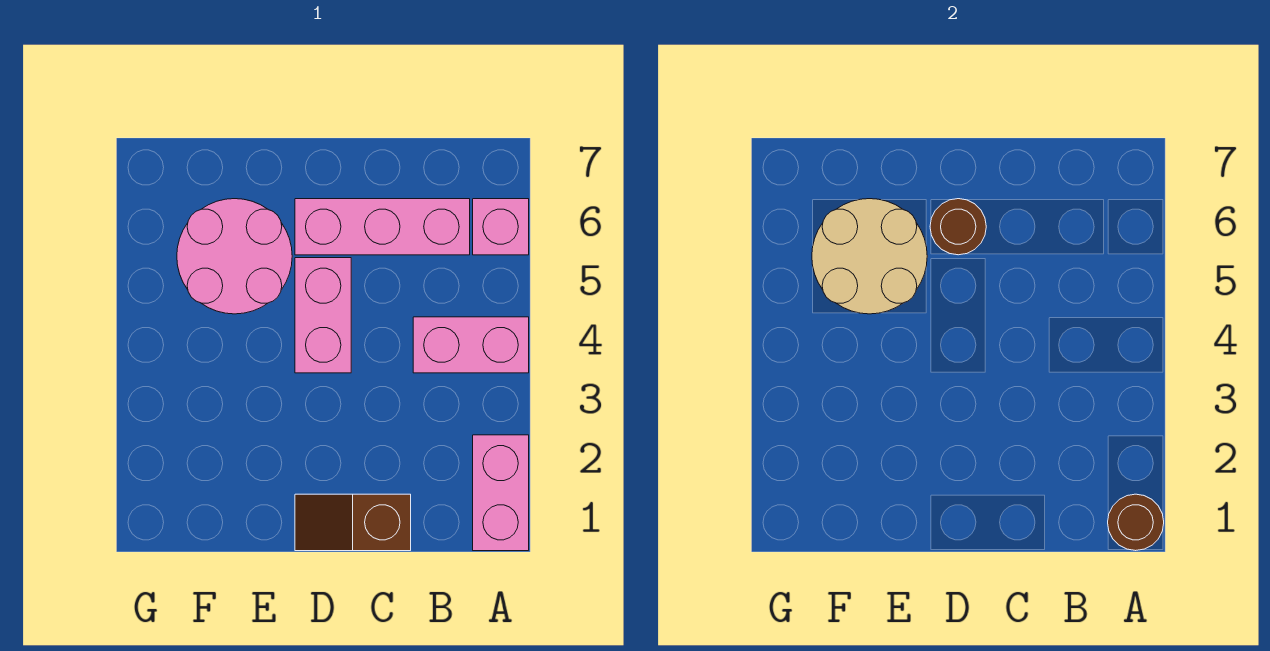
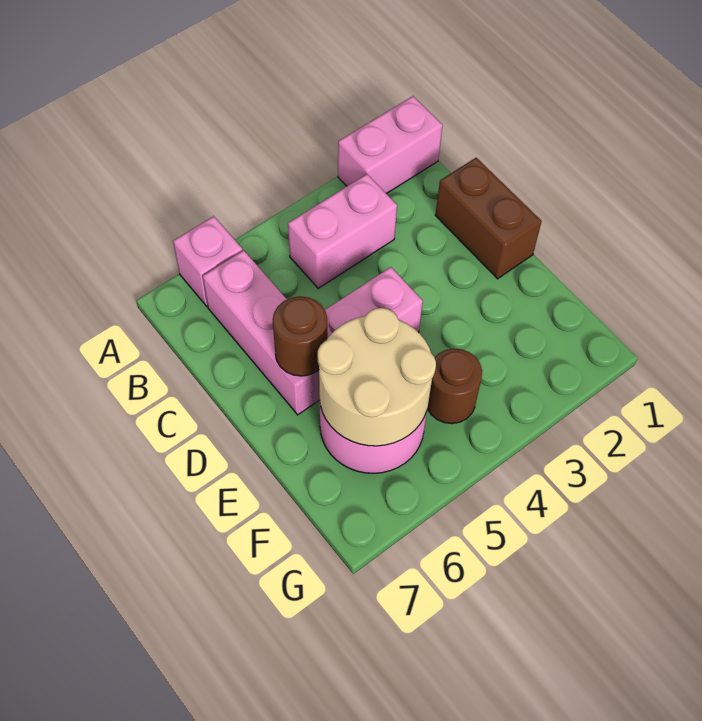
brown 1x1 round brick [1108,494,1164,551] -> brown 1x1 round brick moved to [427,348,482,424]
pink 1x2 brick [413,317,529,373] -> pink 1x2 brick turned to [288,174,397,288]
brown 1x2 slope [295,494,411,551] -> brown 1x2 brick [435,158,542,279]

